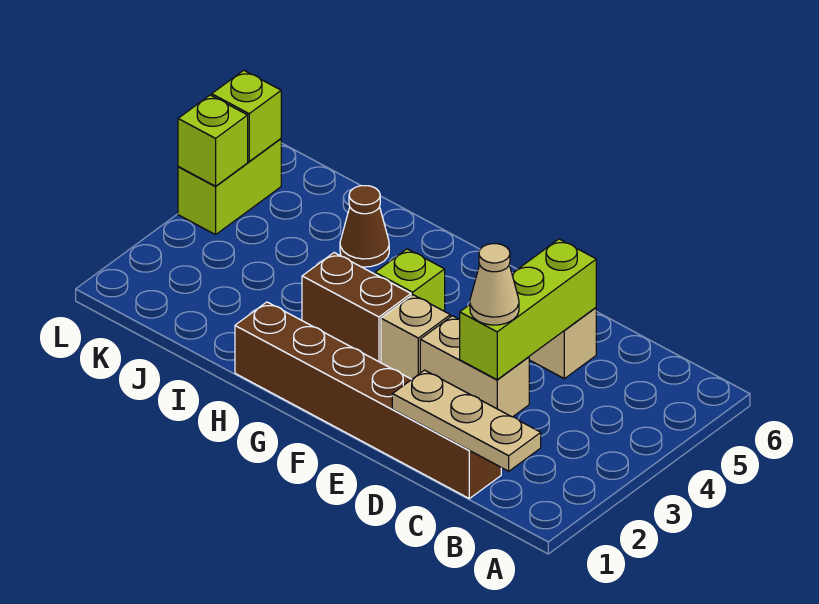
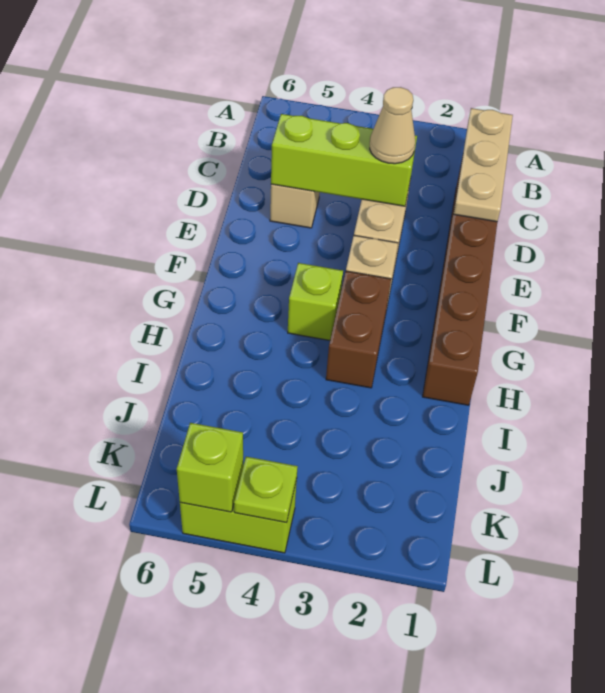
brown 1x1 cone [340,186,389,267] -> none
lime 1x1 brick [178,95,248,186] -> lime 1x1 plate [234,457,298,523]

